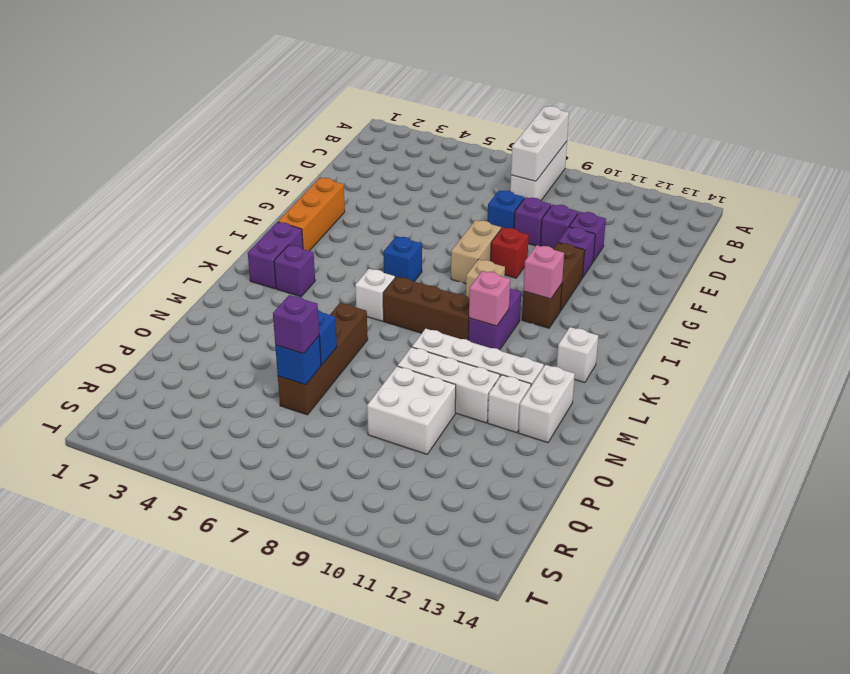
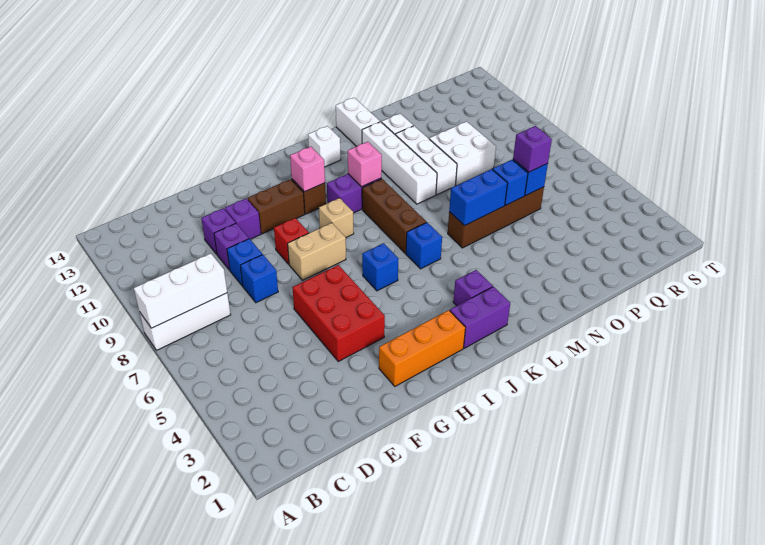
purple 1x1 brick [514,197,551,246] -> blue 1x1 brick [227,239,262,286]
none -> red 2x3 brick [292,265,385,361]
white 1x1 brick [355,269,395,321] -> blue 1x1 brick [406,222,442,269]
none -> blue 1x2 brick [449,169,508,226]
white 1x2 brick [519,365,575,443] -> white 1x2 brick turned to [336,98,380,146]

